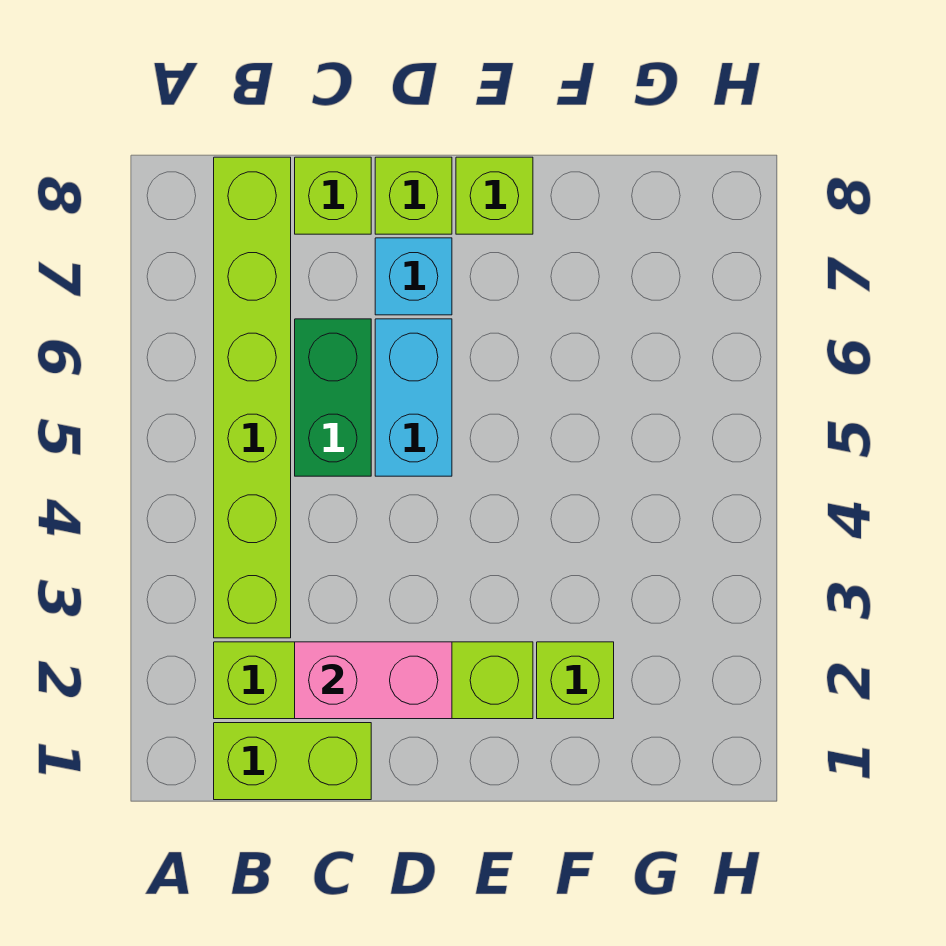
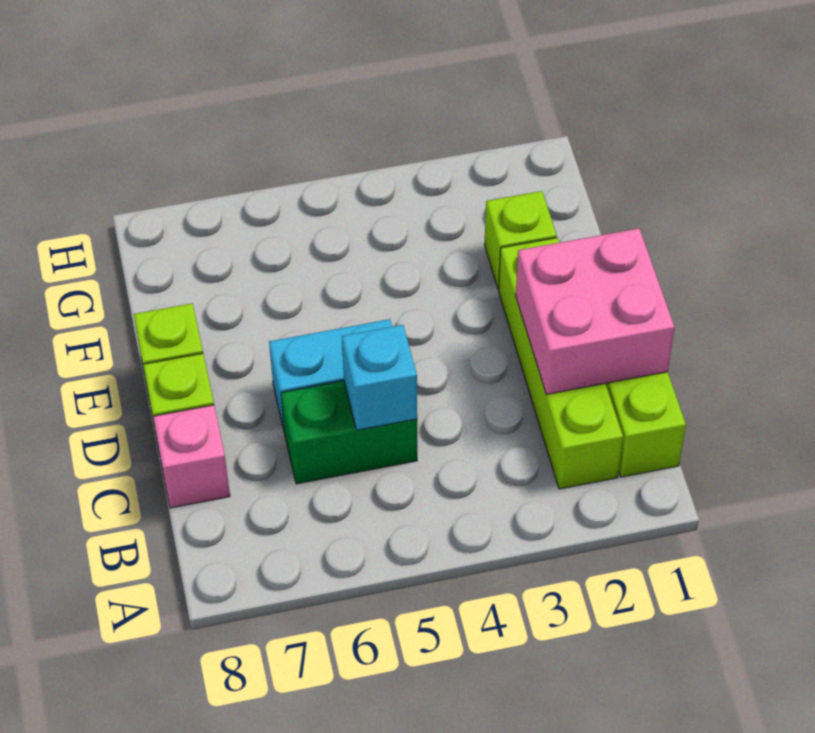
lime 1x6 brick [214,157,291,638] -> none
pink 1x2 brick [295,642,452,719] -> pink 2x2 brick [516,228,675,394]
lime 1x1 brick [295,157,371,234] -> pink 1x1 brick [153,405,230,508]
cyan 1x1 brick [375,238,452,315] -> cyan 1x1 brick moved to [342,325,417,430]

